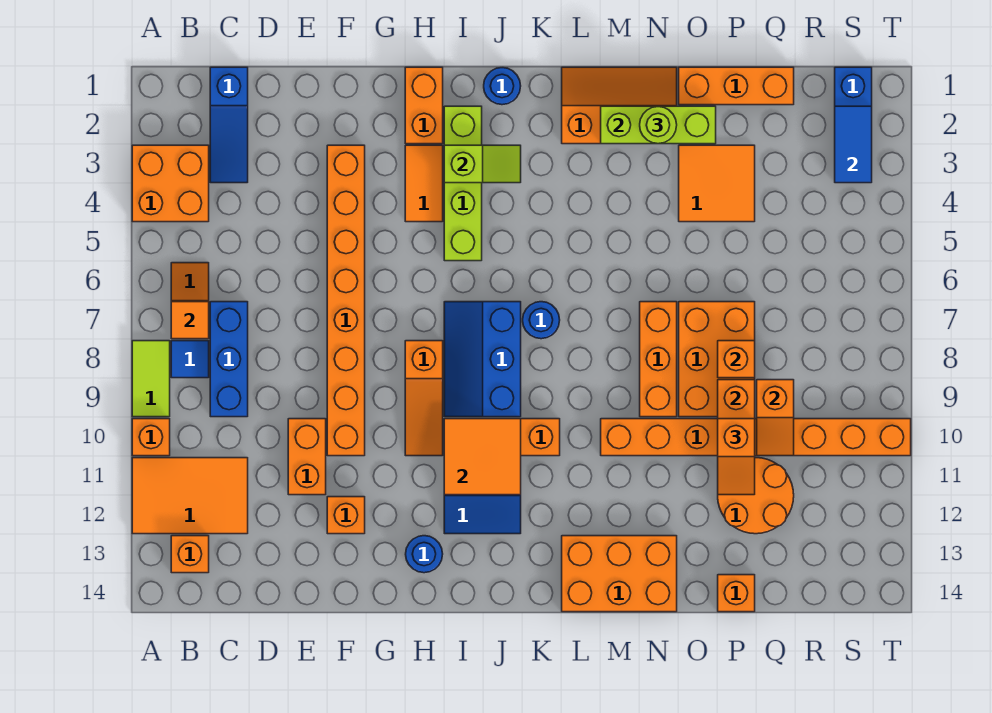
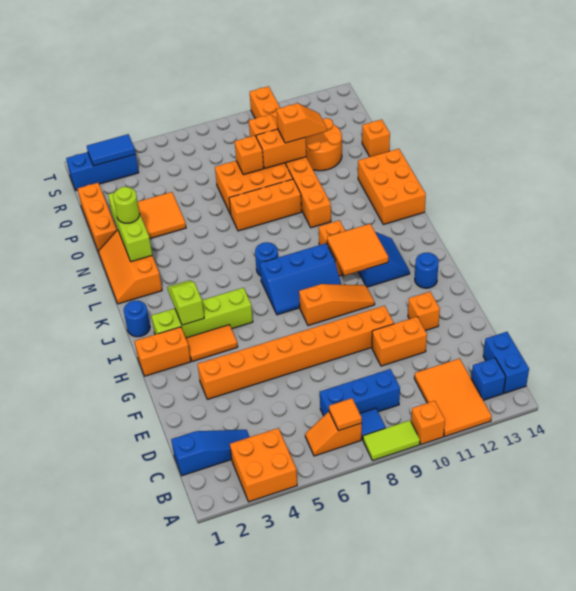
orange 1x1 brick [171,536,209,573] -> blue 1x1 brick [471,358,506,400]
none -> blue 1x2 brick [483,332,529,393]

